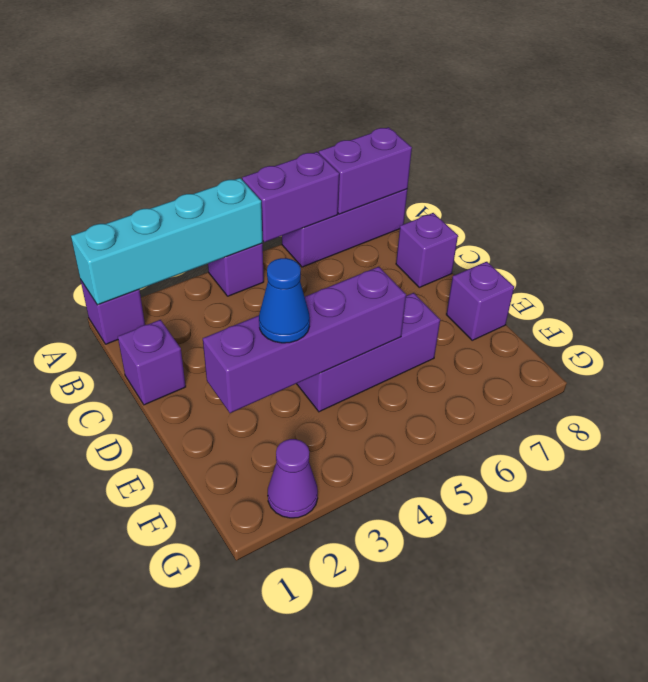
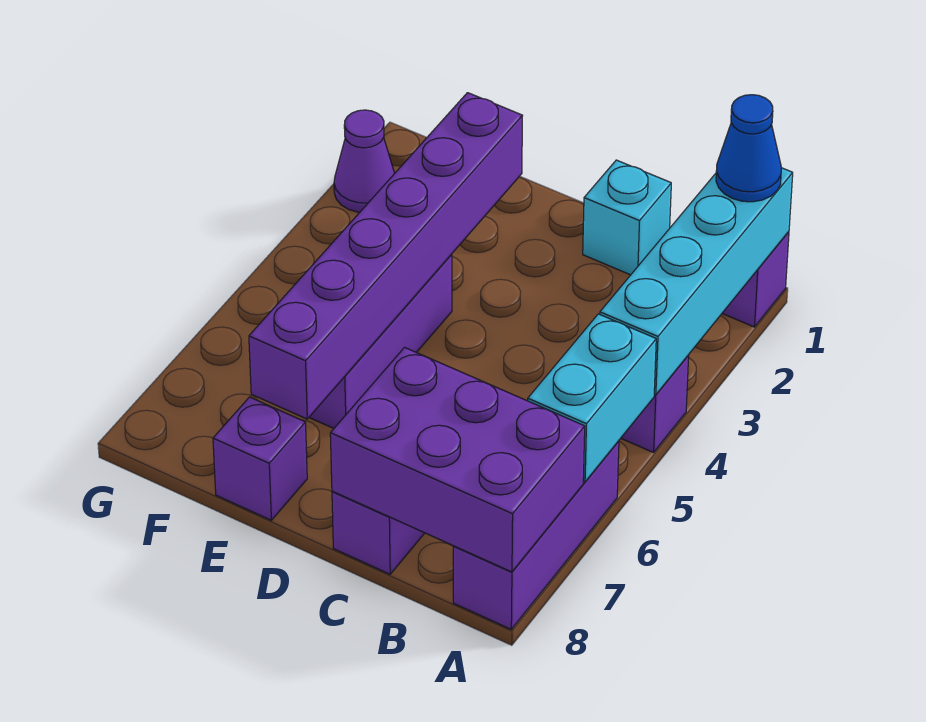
purple 1x2 brick [242,152,339,242] -> cyan 1x2 brick [528,314,656,482]
purple 1x2 brick [319,127,412,214] -> purple 2x3 brick [330,348,585,572]
purple 1x1 brick [118,320,186,405] -> cyan 1x1 brick [583,160,671,275]
purple 1x4 brick [203,267,406,413] -> purple 1x6 brick [249,93,522,419]
blue 1x1 cone [259,258,310,343] -> blue 1x1 cone moved to [716,95,781,202]

